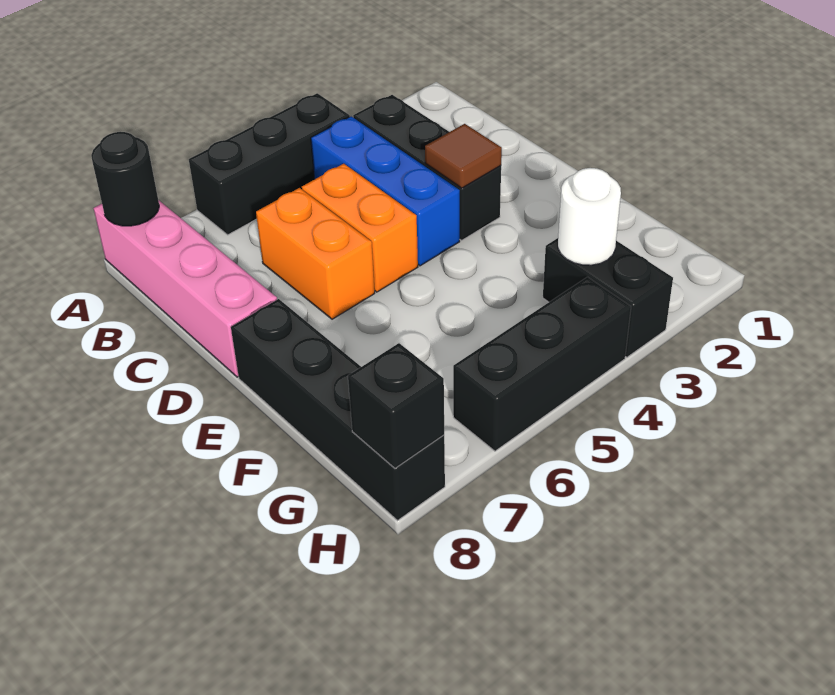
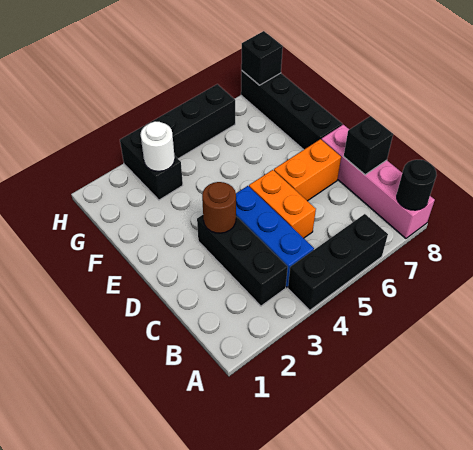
orange 1x2 brick [256,188,375,319] -> orange 1x2 brick turned to [274,139,341,201]
none -> black 1x1 brick [344,116,393,175]
brown 1x1 tile [425,124,502,188] -> brown 1x1 round brick [202,182,236,233]

